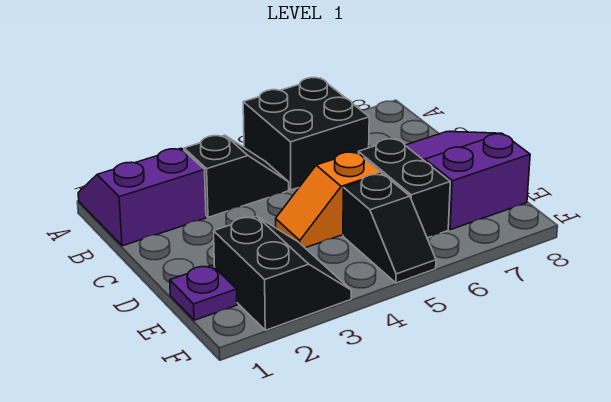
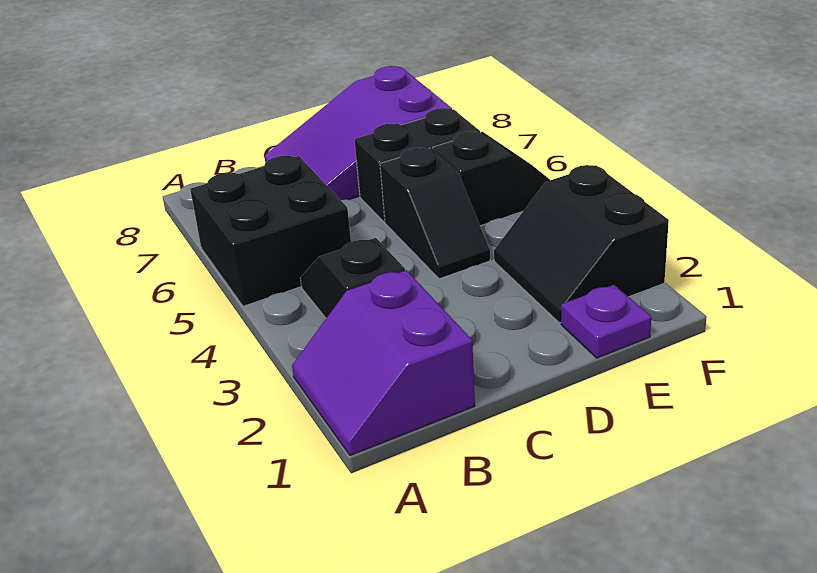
orange 1x2 slope [276,152,382,248] -> black 1x2 slope [380,148,490,279]
black 2x2 slope [214,216,351,330] -> black 2x2 slope turned to [494,165,669,323]

